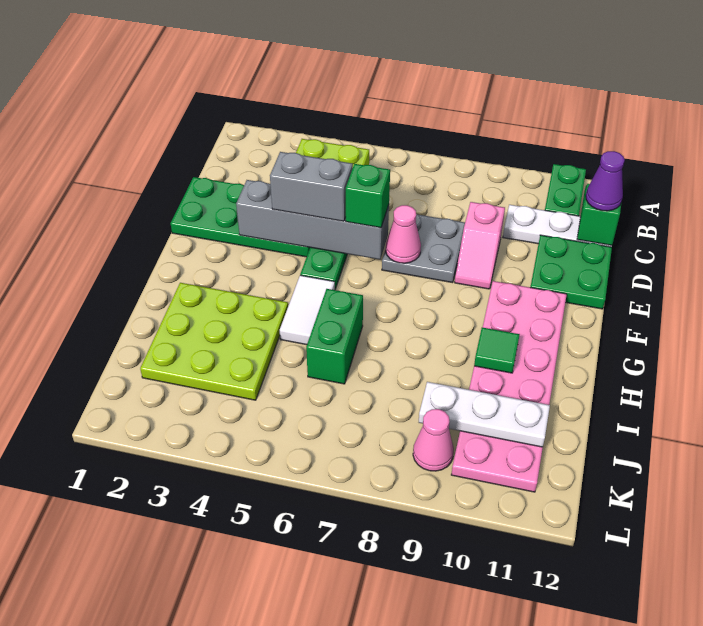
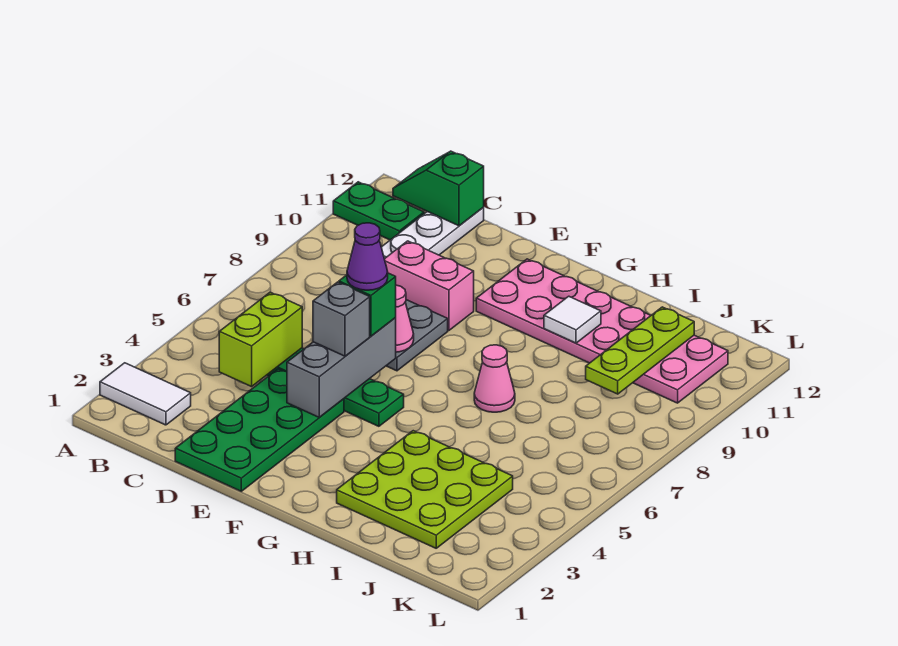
purple 1x1 cone [586,151,625,211] -> purple 1x1 cone moved to [347,223,388,290]
pink 1x2 slope [455,202,505,289] -> pink 1x2 brick [385,241,474,331]
green 2x2 plate [530,235,612,309] -> none
grey 1x4 brick [236,180,389,259] -> grey 1x3 brick [287,318,396,417]
grey 1x2 brick [270,152,353,221] -> grey 1x1 brick [313,282,370,356]
white 1x2 tile [280,275,335,345] -> white 1x2 tile moved to [100,363,191,425]
green 1x2 brick [306,289,363,384] -> none
green 1x1 tile [474,327,520,373] -> white 1x1 tile [544,296,601,343]
white 1x3 plate [419,382,550,447] -> lime 1x3 plate [586,307,694,394]
pink 1x1 cone [413,409,454,471] -> pink 1x1 cone moved to [474,345,515,412]

